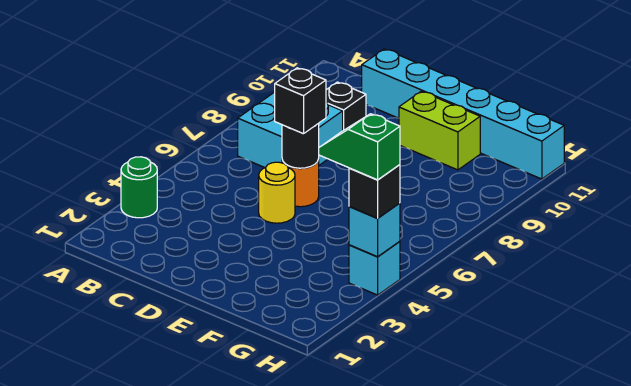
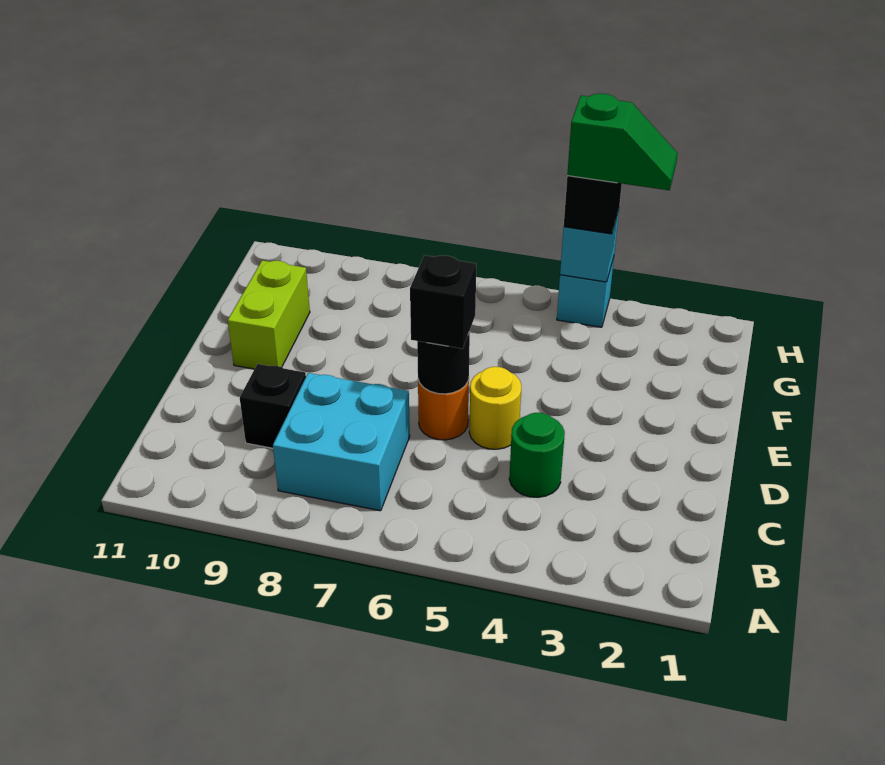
green 1x1 round brick [121,157,157,218] -> green 1x1 round brick moved to [509,413,565,497]
cyan 1x6 brick [362,49,564,179] -> none
green 1x2 slope [319,114,400,180] -> green 1x2 slope turned to [567,93,678,190]

